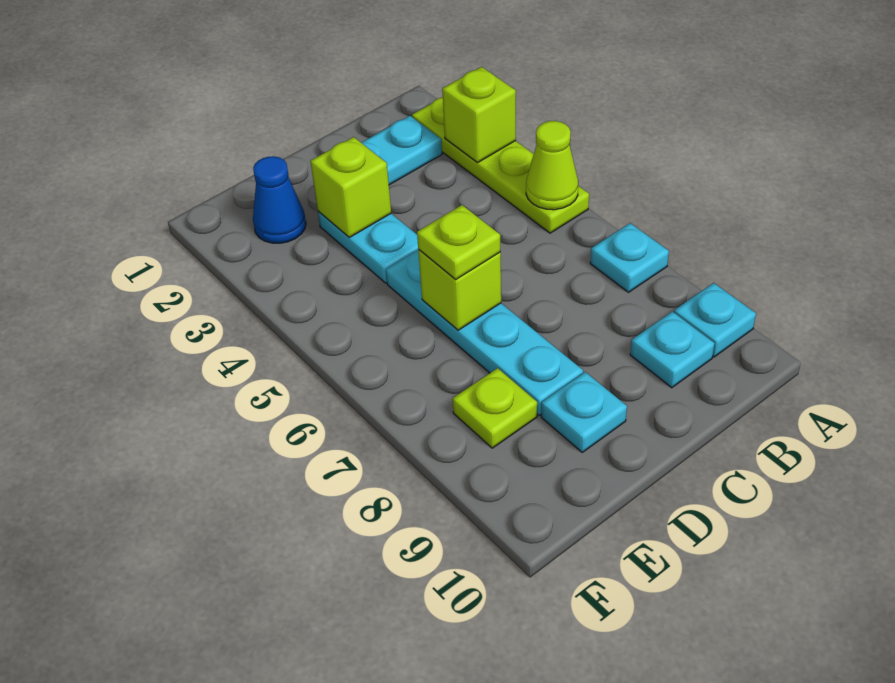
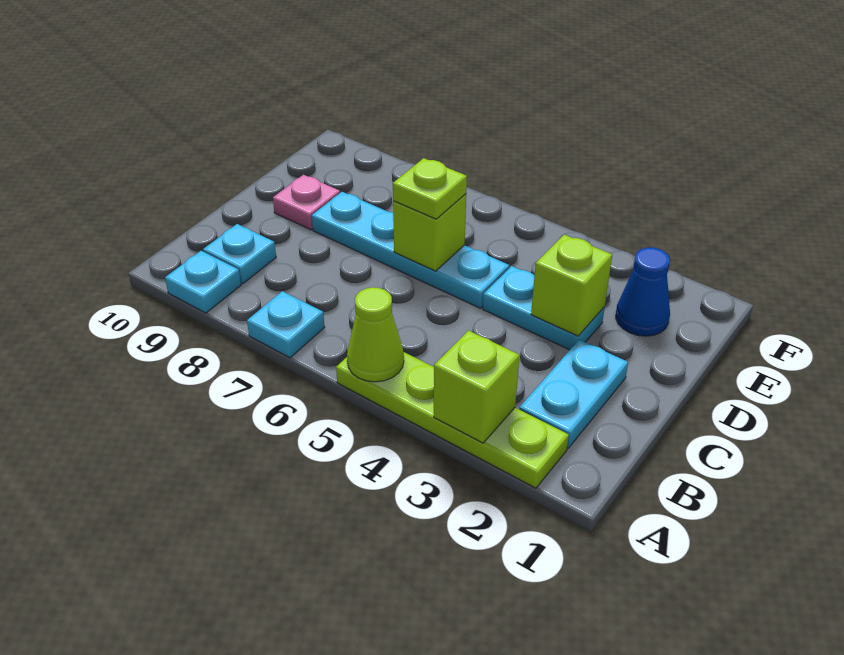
cyan 1x1 plate [541,372,627,452] -> pink 1x1 plate [273,175,340,230]
lime 1x1 plate [453,368,537,448] -> none

